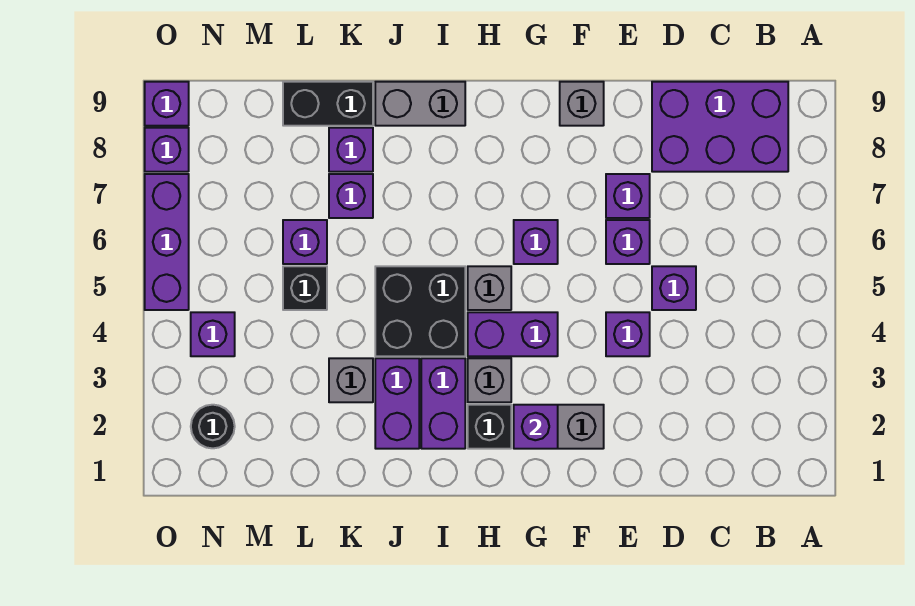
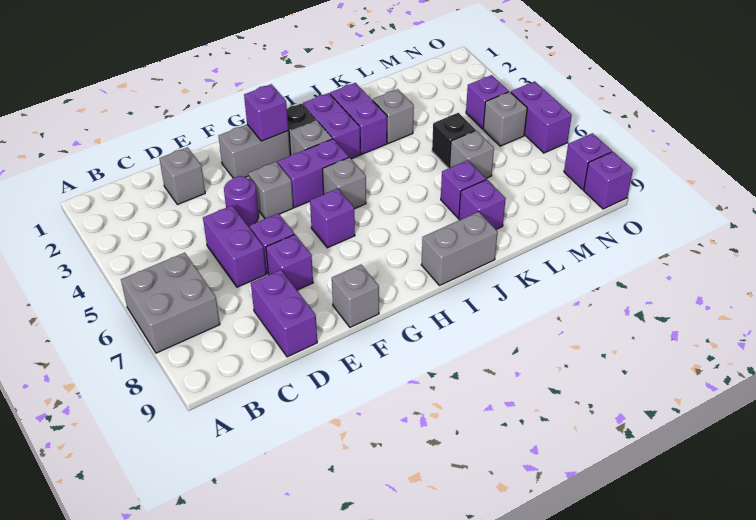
none -> grey 2x2 brick [121,253,220,353]
purple 2x3 brick [652,82,788,172] -> purple 1x2 brick [251,270,317,357]
none -> grey 1x1 brick [159,147,205,205]
purple 1x1 brick [652,266,696,310] -> purple 1x2 brick [203,206,266,287]
purple 1x1 brick [606,312,650,356] -> purple 1x1 round brick [224,176,259,227]
none -> grey 1x1 brick [248,162,293,218]
black 2x2 brick [375,266,465,356] -> none
black 1x2 brick [283,82,373,126] -> none
purple 1x1 brick [283,220,327,264] -> grey 1x1 brick [450,130,494,178]
black 1x1 round brick [191,405,235,448] -> none
none -> grey 1x1 brick [483,92,527,146]
purple 1x3 brick [145,174,189,310] -> purple 1x2 brick [511,81,572,153]

